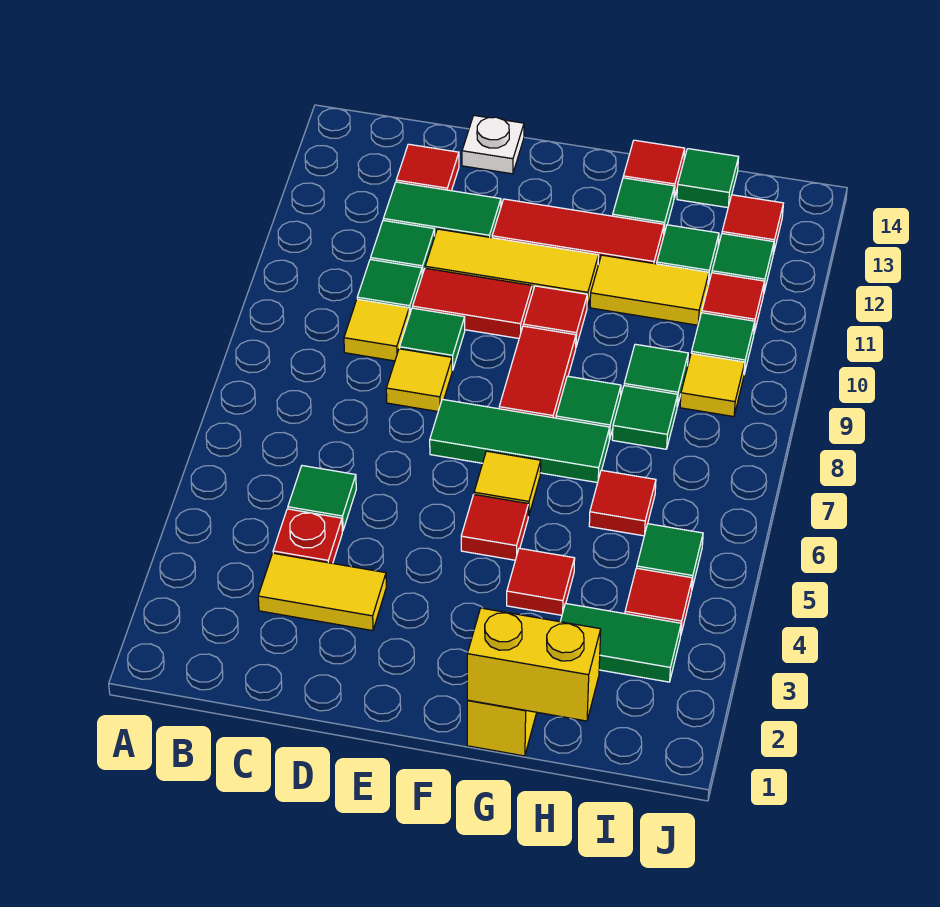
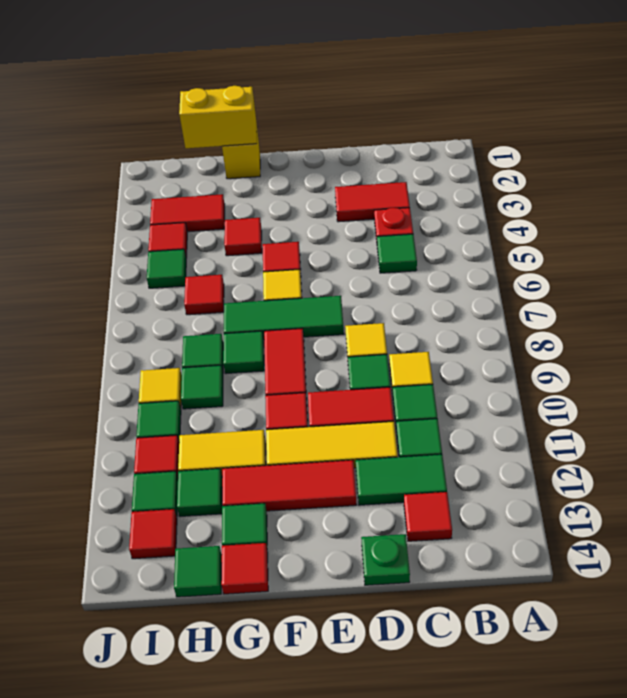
yellow 1x2 tile [258,553,386,631] -> red 1x2 tile [335,182,410,222]
white 1x1 plate [462,116,524,174] -> green 1x1 plate [361,534,410,585]
green 1x2 tile [560,604,681,682] -> red 1x2 tile [150,194,225,232]

